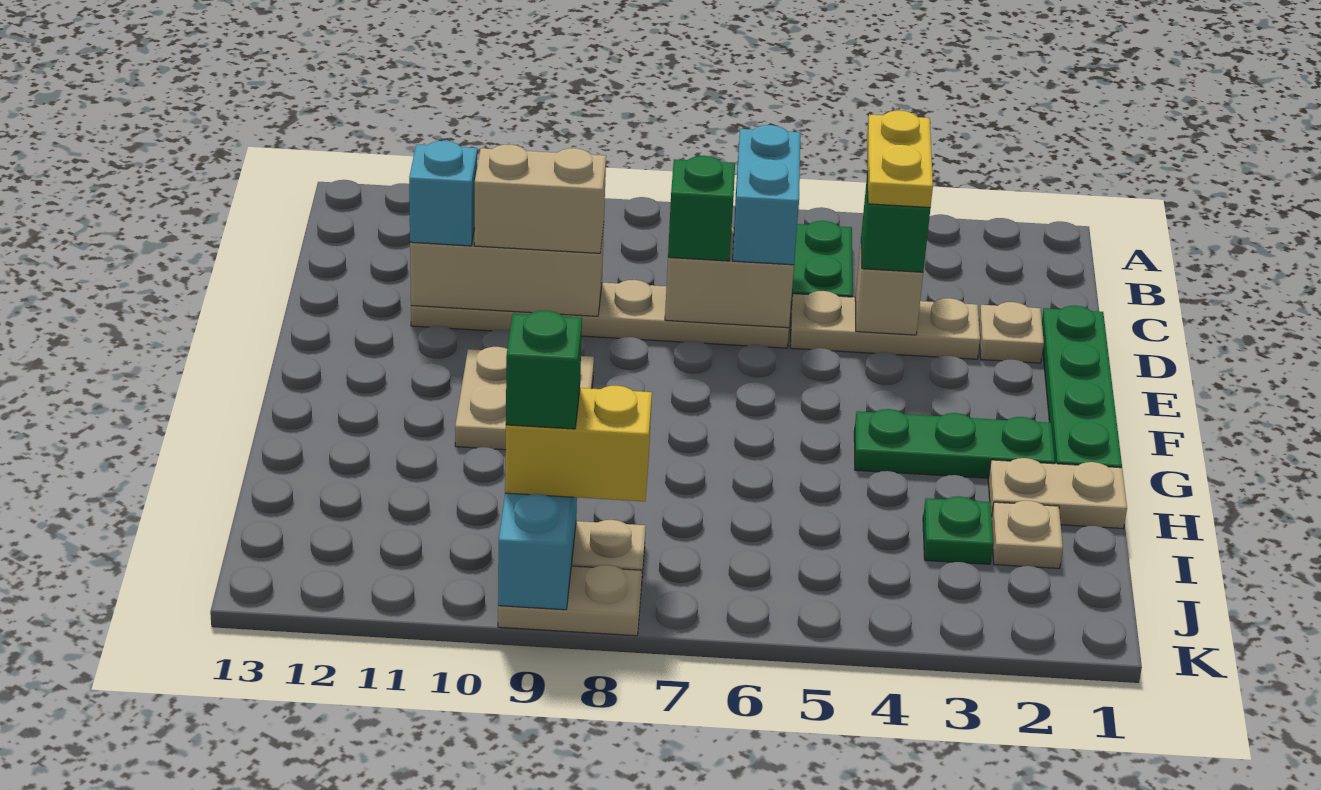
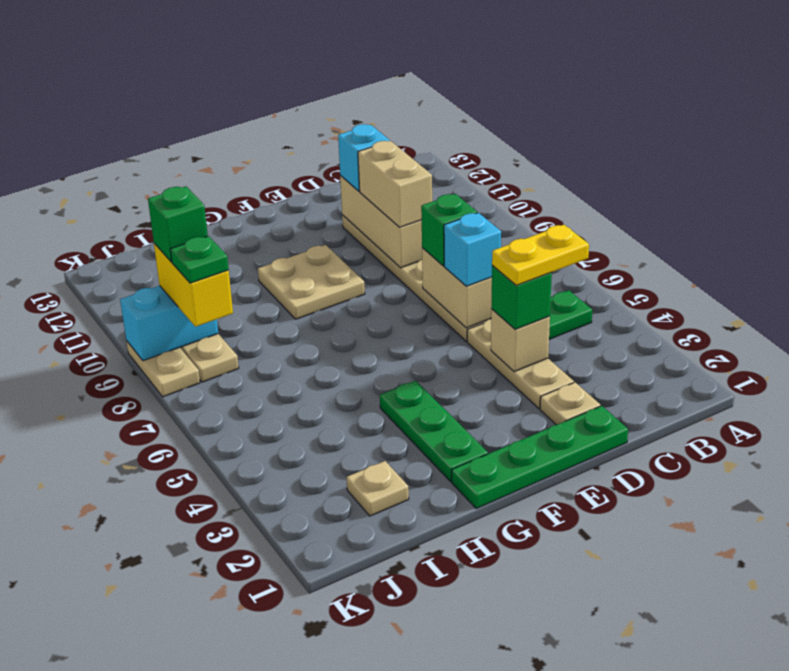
cyan 1x2 brick [733,125,800,265] -> cyan 1x1 brick [444,213,501,286]
tan 1x2 plate [988,458,1127,528] -> none
green 1x1 plate [923,496,993,564] -> green 1x1 plate moved to [170,236,229,283]

